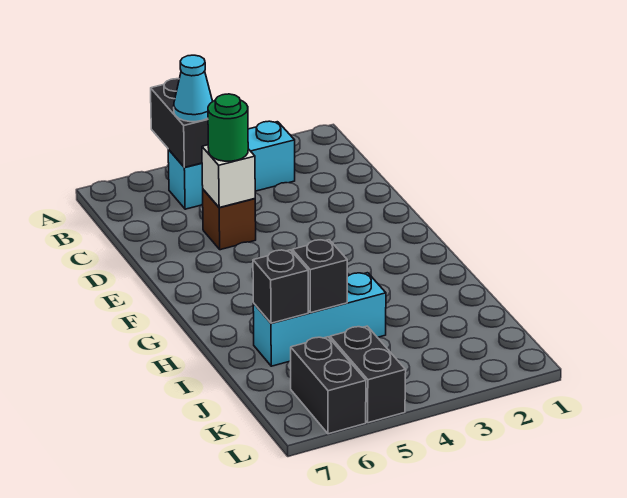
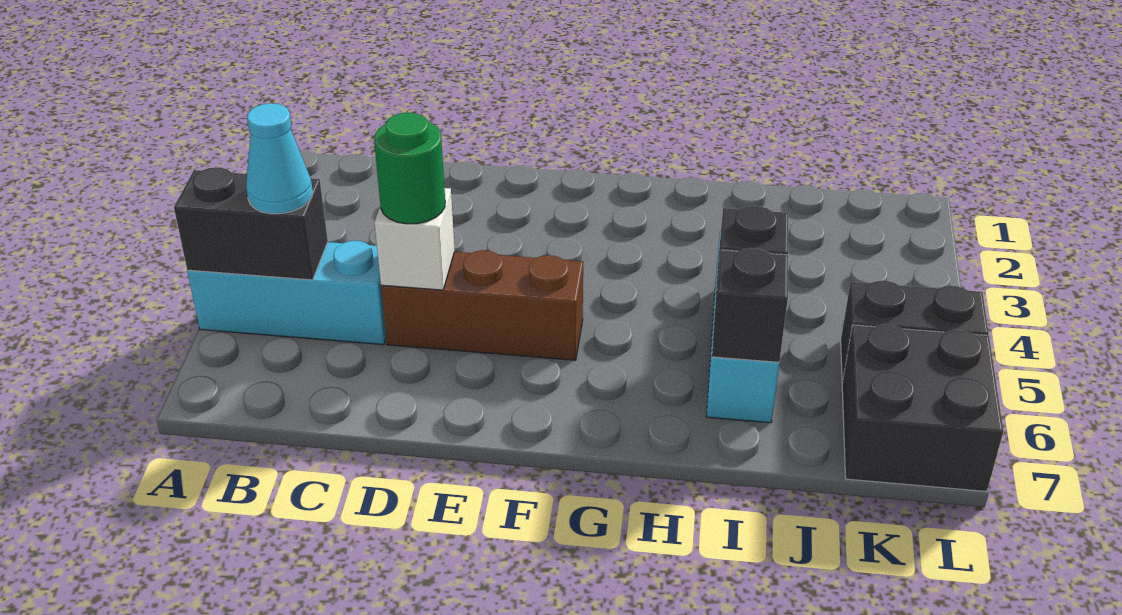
cyan 1x3 brick [168,121,295,209] -> cyan 1x3 brick turned to [187,241,386,345]
brown 1x1 brick [203,190,256,250] -> brown 1x3 brick [381,250,583,360]
black 1x2 brick [291,337,366,434] -> black 2x2 brick [842,324,1003,492]

